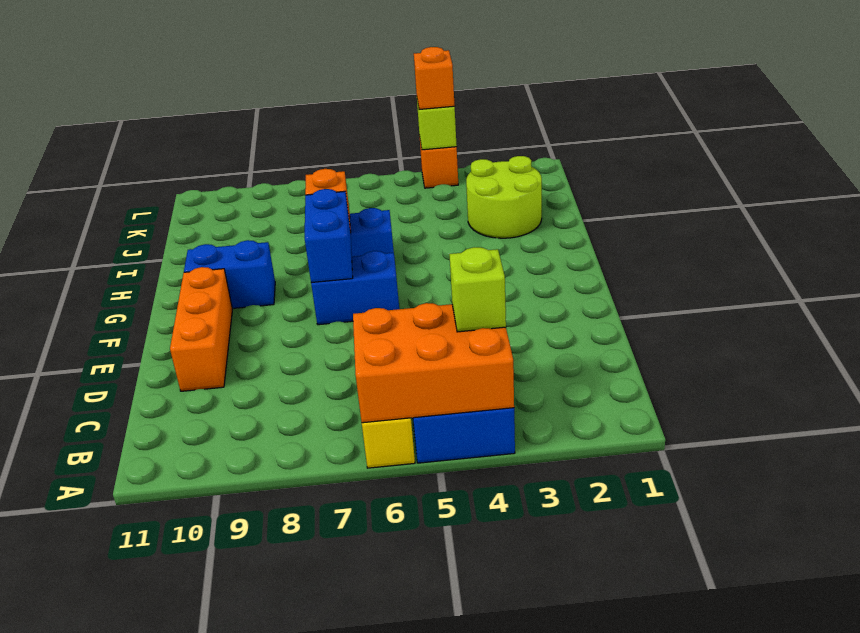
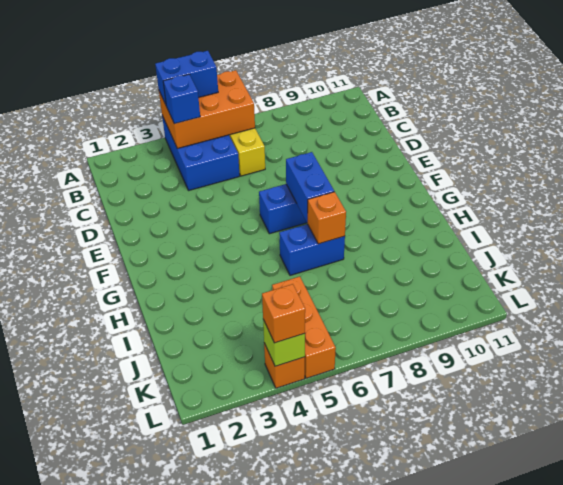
lime 1x1 brick [449,247,506,332] -> blue 1x1 brick [163,74,200,124]
orange 1x3 brick [170,267,233,391] -> orange 1x3 brick moved to [272,277,336,378]
blue 1x2 brick [184,240,275,309] -> blue 1x2 brick moved to [155,51,218,105]
lime 2x2 round brick [466,156,542,238] -> none

